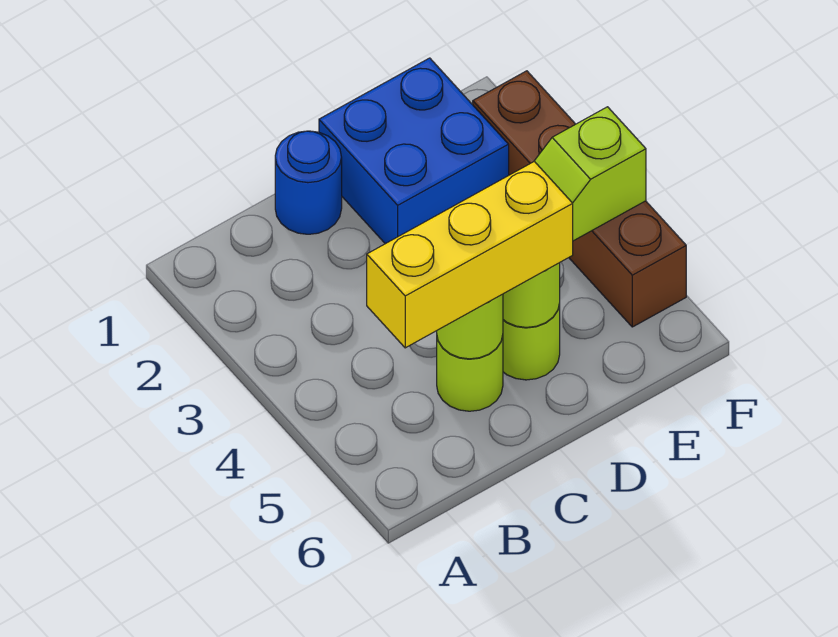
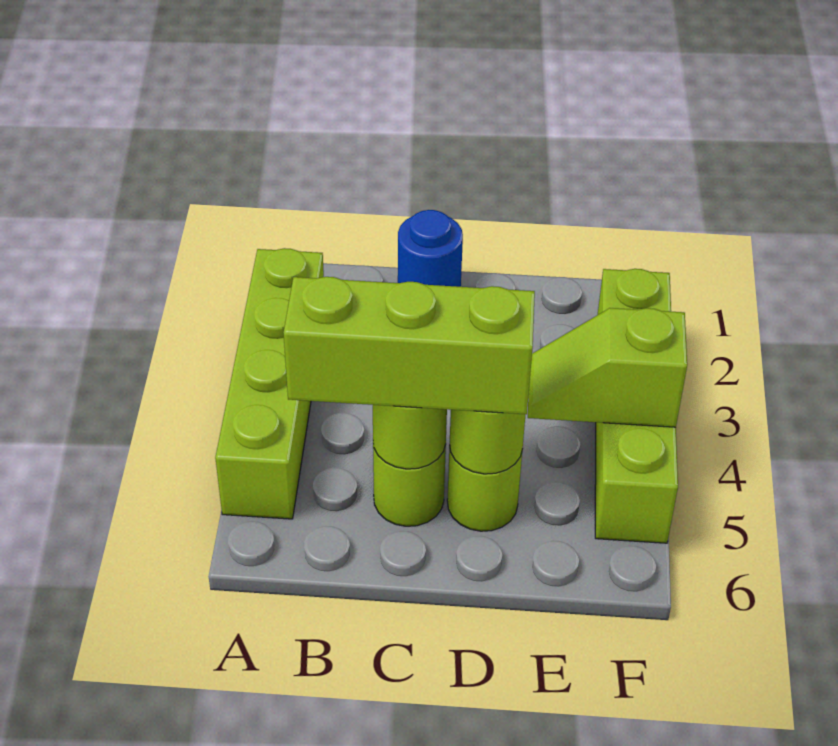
none -> lime 1x4 brick [215,248,324,519]
yellow 1x3 brick [367,161,573,348] -> lime 1x3 brick [284,277,535,414]
blue 2x2 brick [319,58,509,244] -> none
brown 1x4 brick [473,71,686,327] -> lime 1x4 brick [595,269,678,543]

